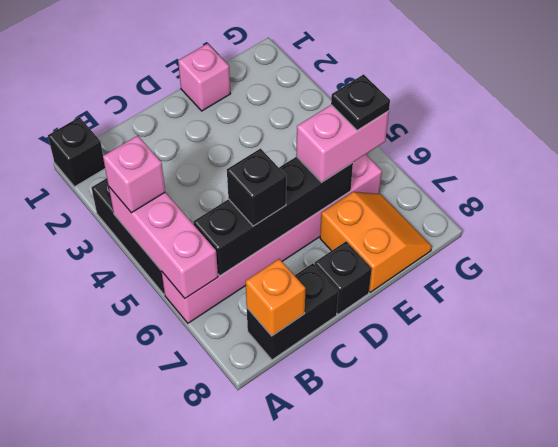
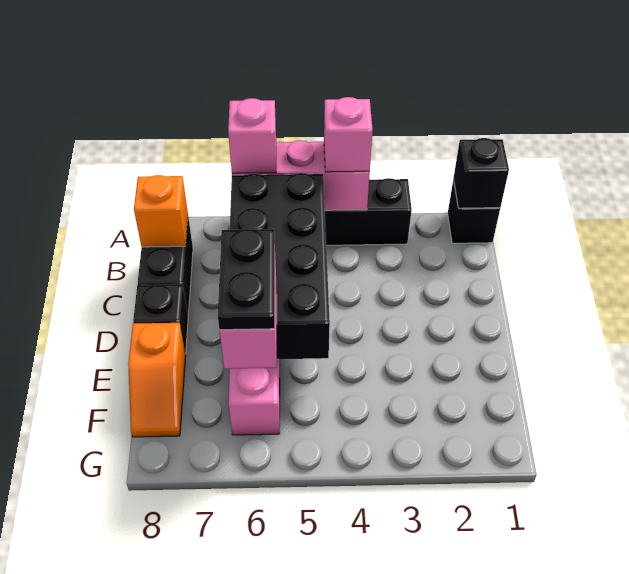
black 1x4 brick [193,157,353,276] -> black 2x4 brick [230,173,330,359]
black 1x1 brick [227,149,286,226] -> black 1x1 brick moved to [453,138,509,208]
pink 1x1 brick [178,44,230,111] -> pink 1x1 brick moved to [228,98,276,173]
orange 2x2 slope [320,192,432,292] -> orange 1x2 slope [128,323,186,437]
black 1x1 plate [331,74,390,130] -> black 1x2 plate [218,229,275,330]

